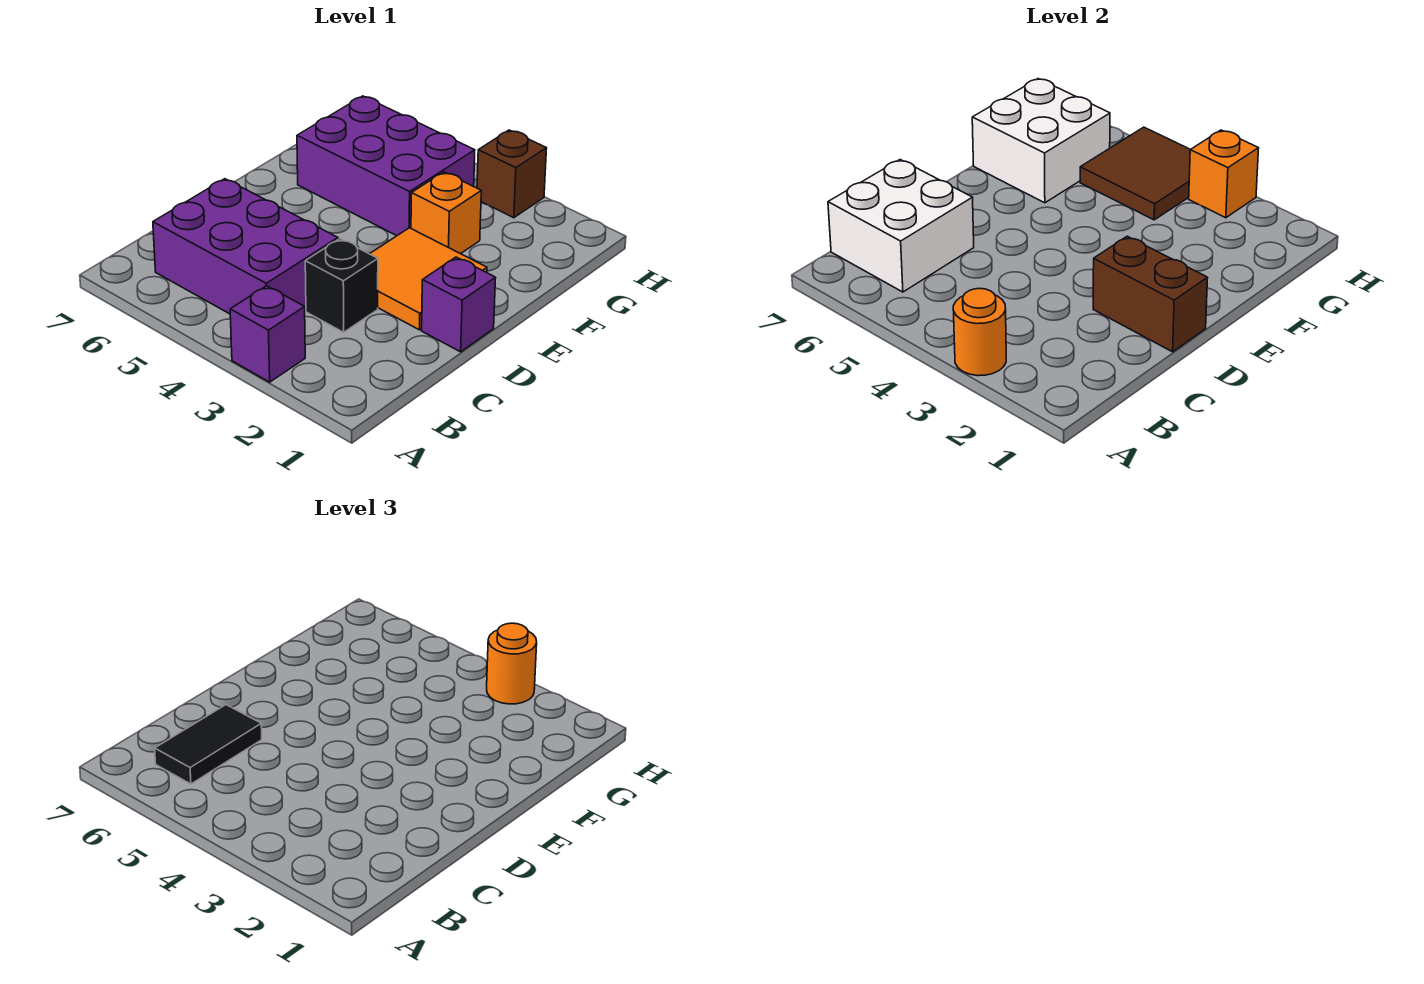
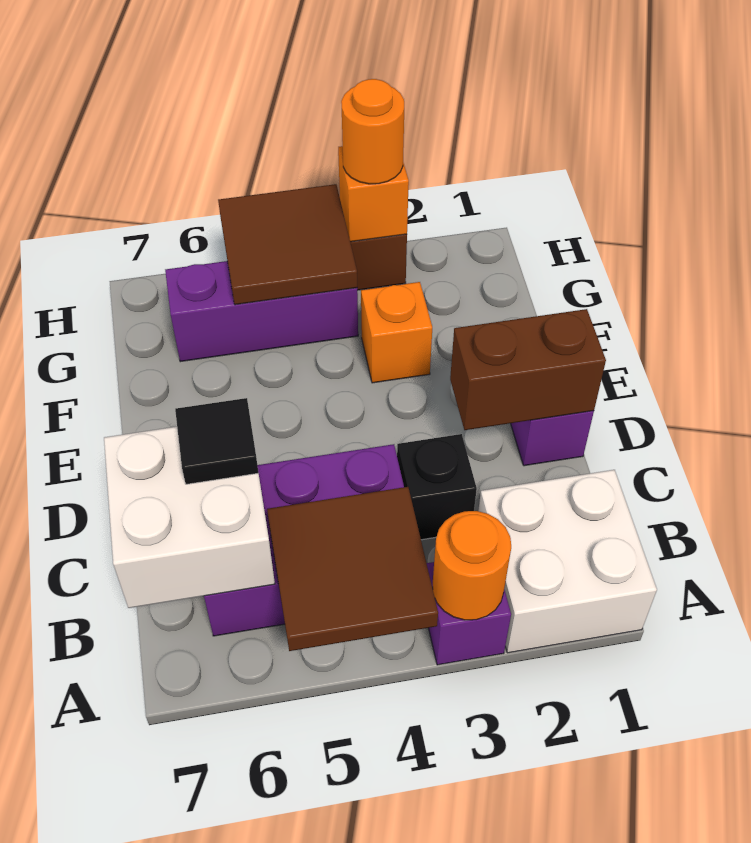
none -> brown 2x2 tile [267,487,438,651]
black 1x2 tile [155,705,262,784] -> black 1x1 tile [175,398,258,484]
orange 2x2 tile [370,228,487,330] -> none
purple 2x3 brick [297,96,475,236] -> purple 1x3 brick [165,261,358,362]
white 2x2 brick [972,79,1110,203] -> white 2x2 brick moved to [478,470,657,653]

